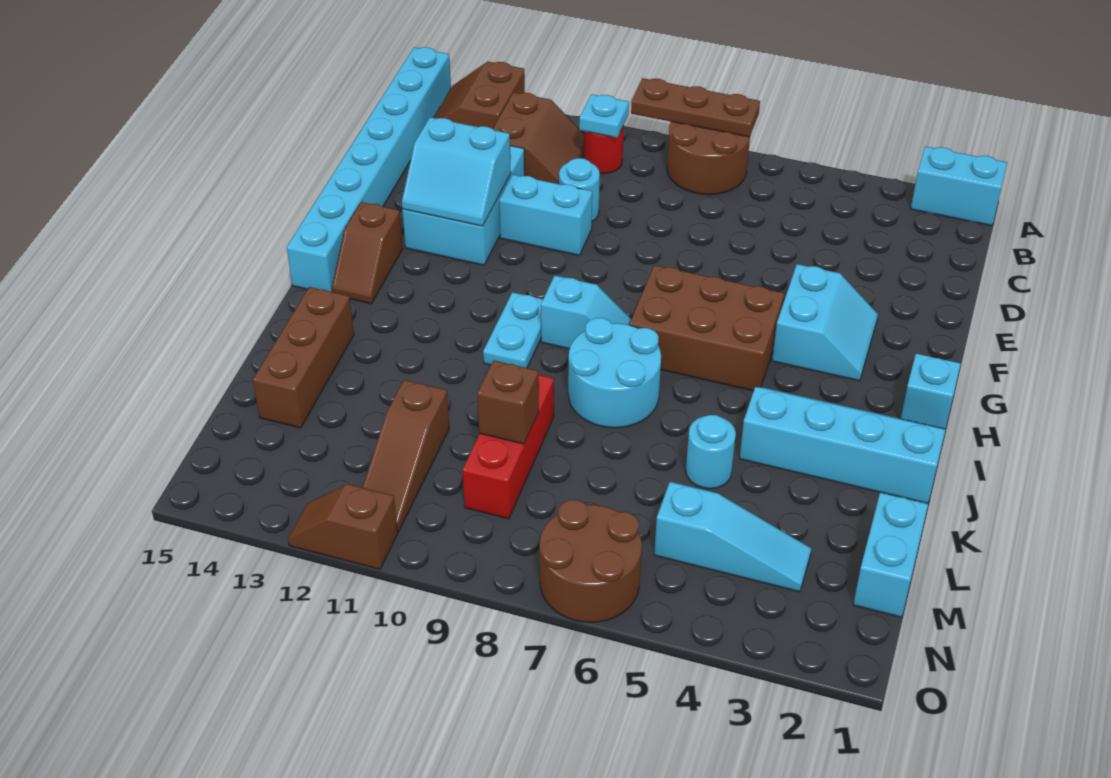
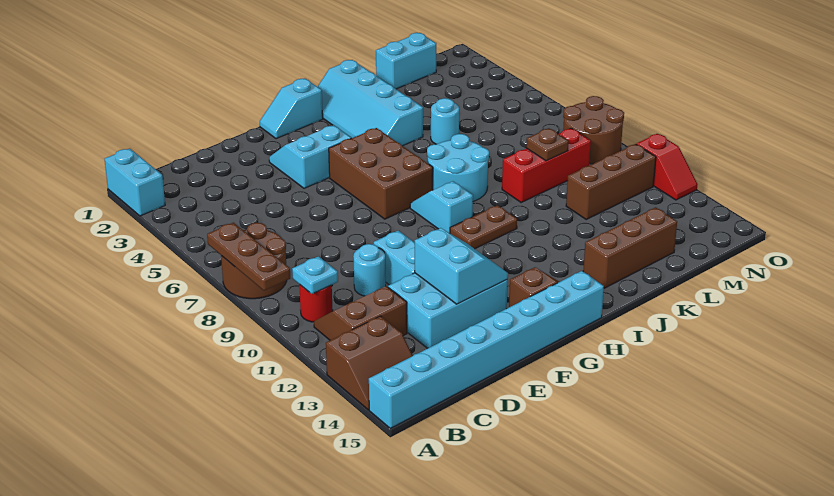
cyan 1x2 plate [483,292,543,368] -> brown 1x2 plate [450,205,517,249]
brown 1x1 brick [477,360,539,444] -> brown 1x1 plate [526,128,569,161]
brown 1x3 slope [362,380,449,532] -> brown 1x3 brick [566,144,656,219]
cyan 1x3 slope [654,482,812,592] -> none
brown 2x2 round brick [540,500,642,622] -> brown 2x2 round brick moved to [563,96,624,164]
brown 1x2 slope [288,484,398,569] -> red 1x2 slope [636,134,697,200]

